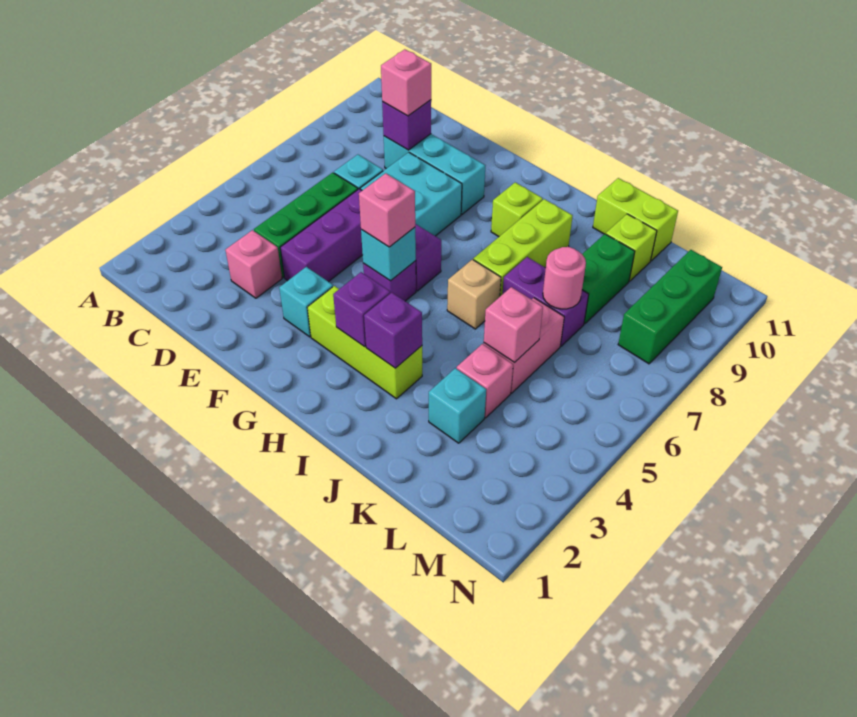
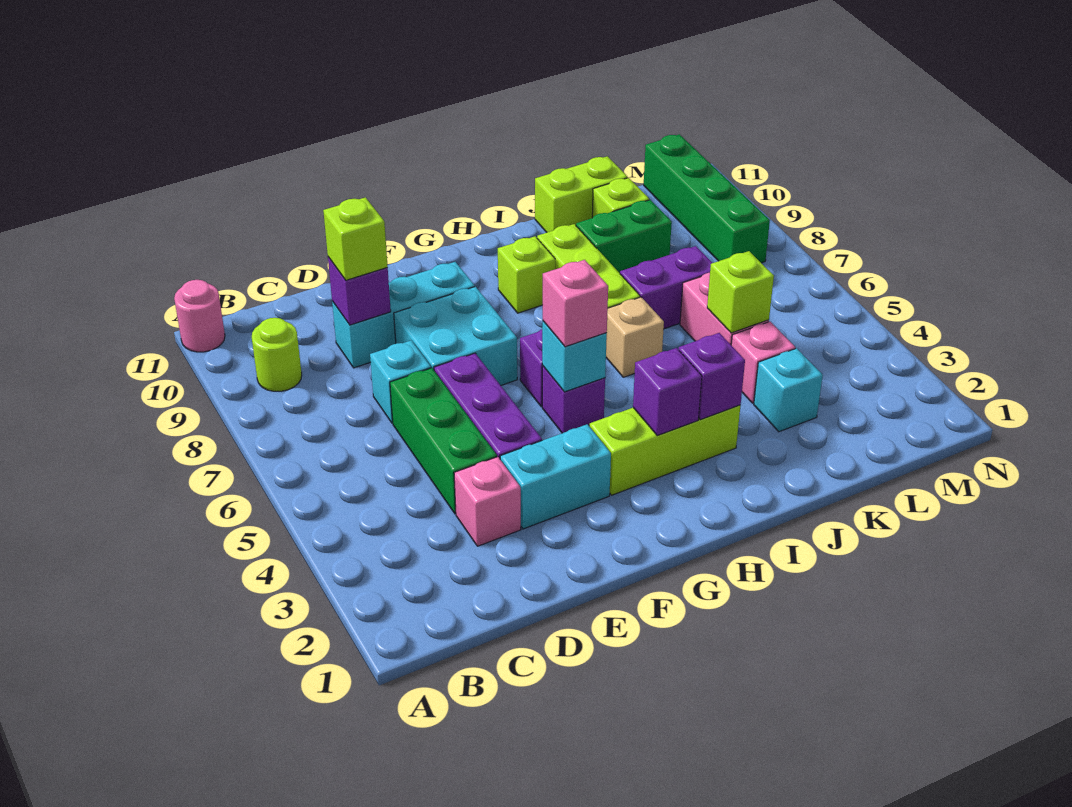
none -> lime 1x1 round brick [252,318,302,391]
pink 1x1 brick [381,49,431,116] -> lime 1x1 brick [323,197,388,280]
cyan 1x1 brick [279,267,333,337] -> cyan 1x2 brick [500,424,611,529]
pink 1x1 brick [484,287,543,363] -> lime 1x1 brick [707,251,774,333]
pink 1x1 round brick [543,247,586,309] -> pink 1x1 round brick moved to [174,280,225,352]
green 1x2 brick [582,234,635,324] -> green 1x2 brick turned to [576,200,672,273]
green 1x3 brick [618,250,722,364] -> green 1x4 brick [644,134,770,263]

